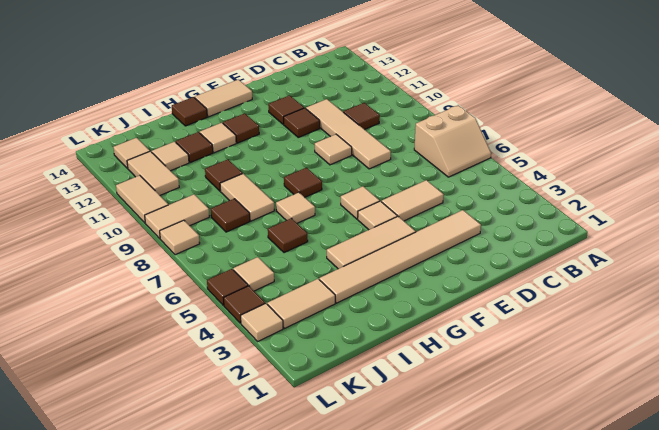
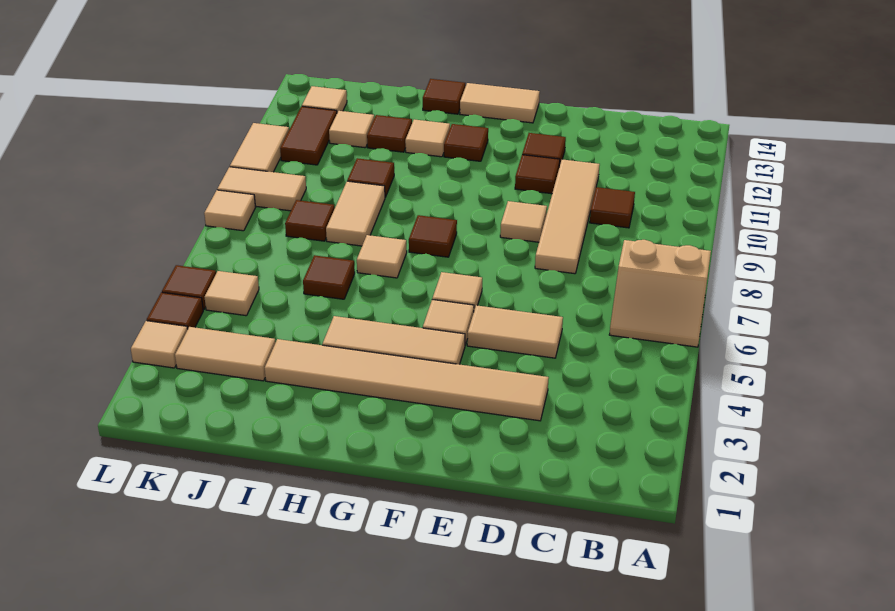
tan 1x2 tile [127,151,179,195] -> brown 1x2 tile [280,106,337,165]

